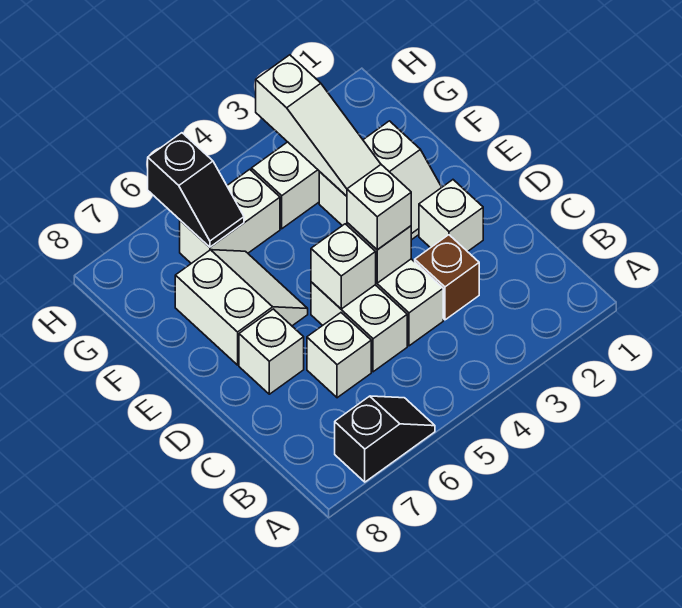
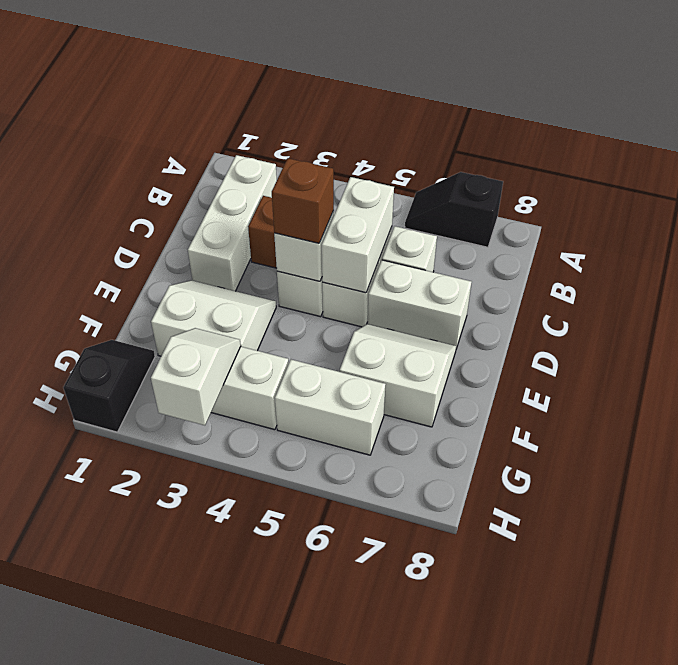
white 1x1 brick [419,180,483,252] -> white 1x3 brick [188,155,277,291]
white 1x1 brick [347,165,411,250] -> brown 1x1 brick [272,158,334,243]
white 1x1 brick [311,224,376,309] -> white 1x2 brick [322,177,394,293]
white 1x1 brick [239,309,304,394] -> white 1x2 brick [368,260,472,349]
white 2x2 slope [175,250,308,365] -> white 2x2 slope turned to [340,324,456,427]
white 1x3 slope [256,55,381,196] -> white 1x2 slope [151,328,241,425]
black 1x2 slope [148,133,244,247] -> black 1x2 slope moved to [63,340,155,432]

